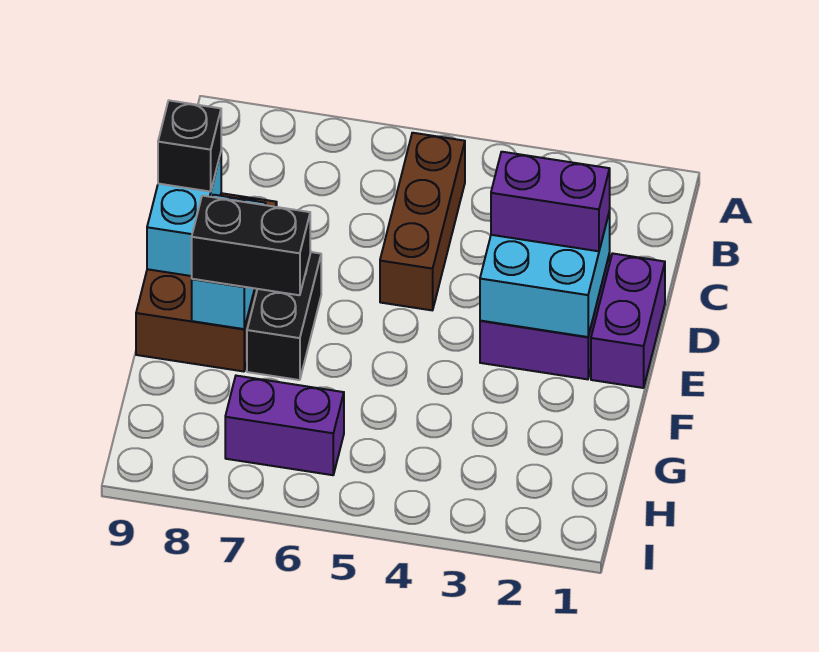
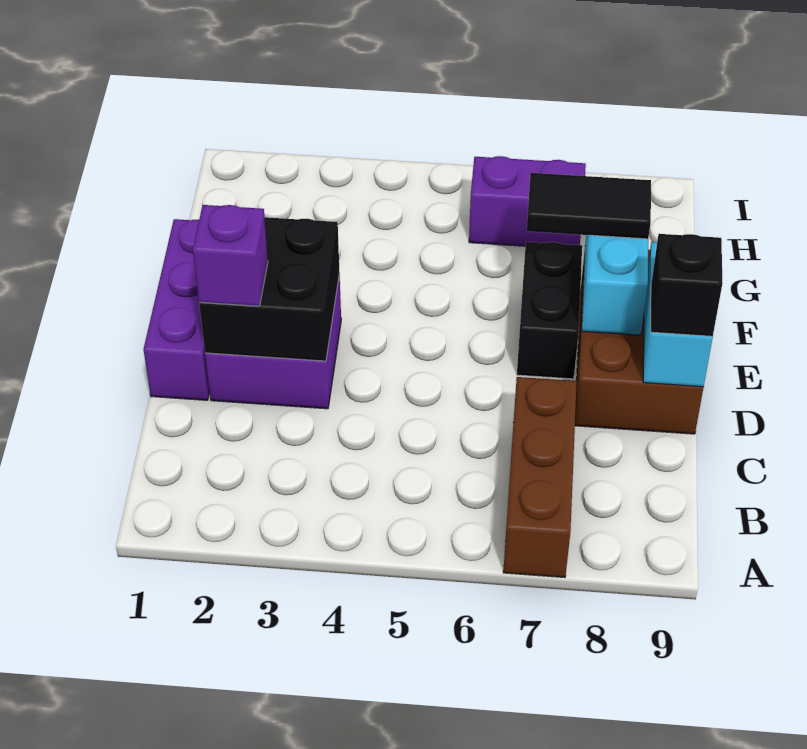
brown 1x3 brick [380,133,465,310] -> brown 1x3 brick moved to [503,377,577,577]
purple 1x2 brick [591,253,665,388] -> purple 1x3 brick [144,219,210,400]
cyan 2x2 brick [480,211,610,337] -> black 2x2 brick [199,217,339,361]
purple 1x2 brick [491,152,610,251] -> purple 1x1 brick [193,205,268,306]
black 1x2 brick [192,196,310,295] -> black 1x2 tile [527,173,651,239]

